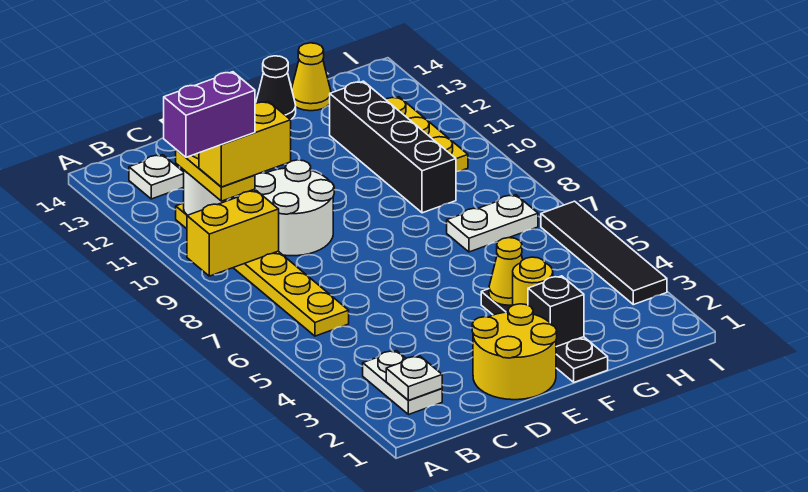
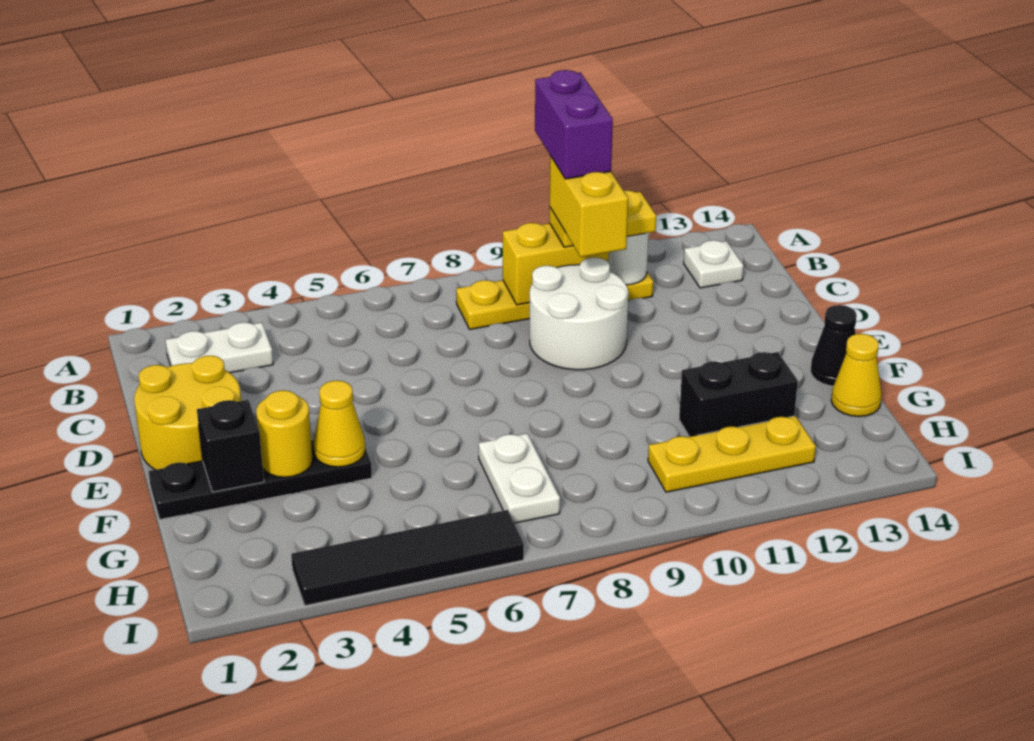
yellow 1x2 brick [187,191,279,276] -> yellow 1x2 brick turned to [503,223,609,305]
white 1x1 plate [386,356,442,401] -> none
yellow 1x6 plate [176,203,349,336] -> yellow 1x4 plate [456,272,653,329]
black 1x4 brick [330,81,456,213] -> black 1x2 brick [679,352,798,437]

